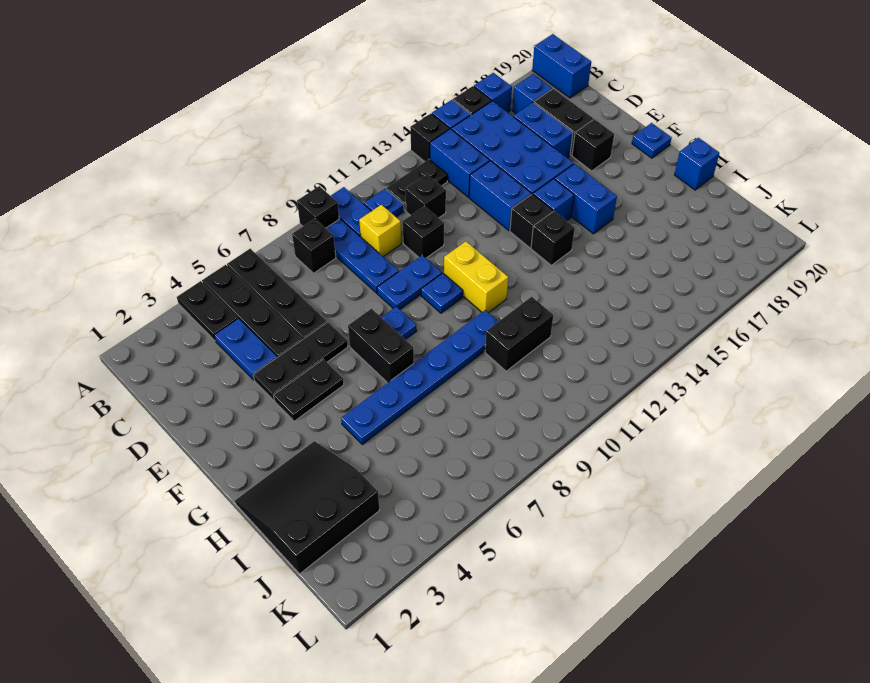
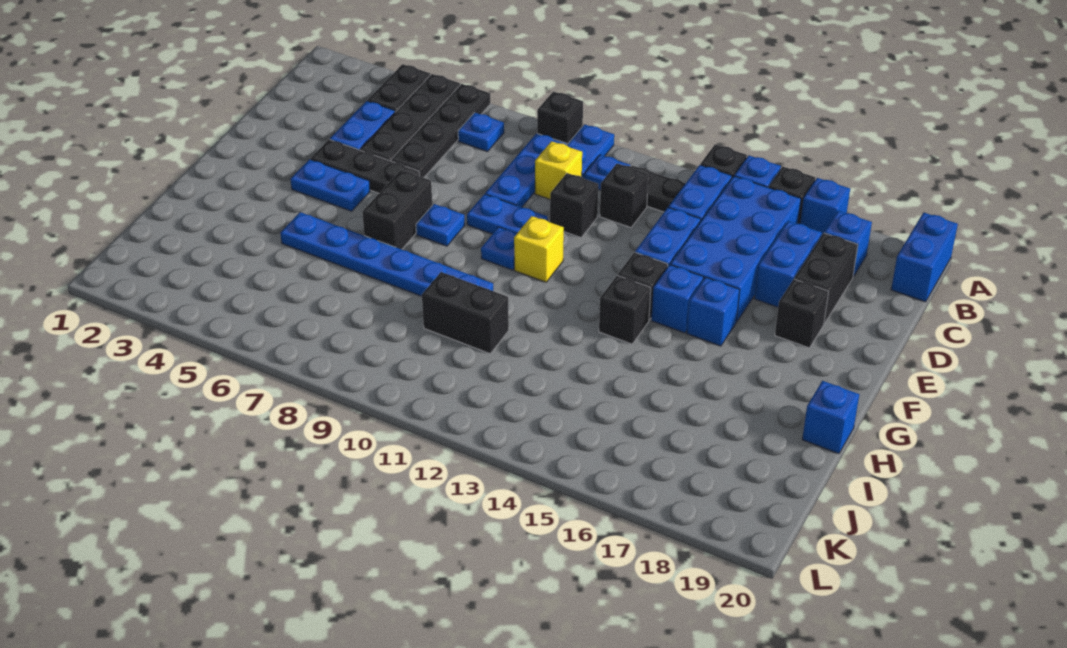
black 1x1 brick [292,219,336,273] -> none
black 1x2 plate [273,359,344,421] -> blue 1x2 plate [290,159,370,211]
yellow 1x2 brick [444,241,508,312] -> yellow 1x1 brick [514,216,564,282]
blue 1x2 brick [555,164,617,234] -> blue 1x1 brick [687,277,740,346]
blue 1x1 plate [632,123,672,158] -> blue 1x1 plate moved to [458,113,504,152]
black 3x3 slope [235,441,380,574] -> none

